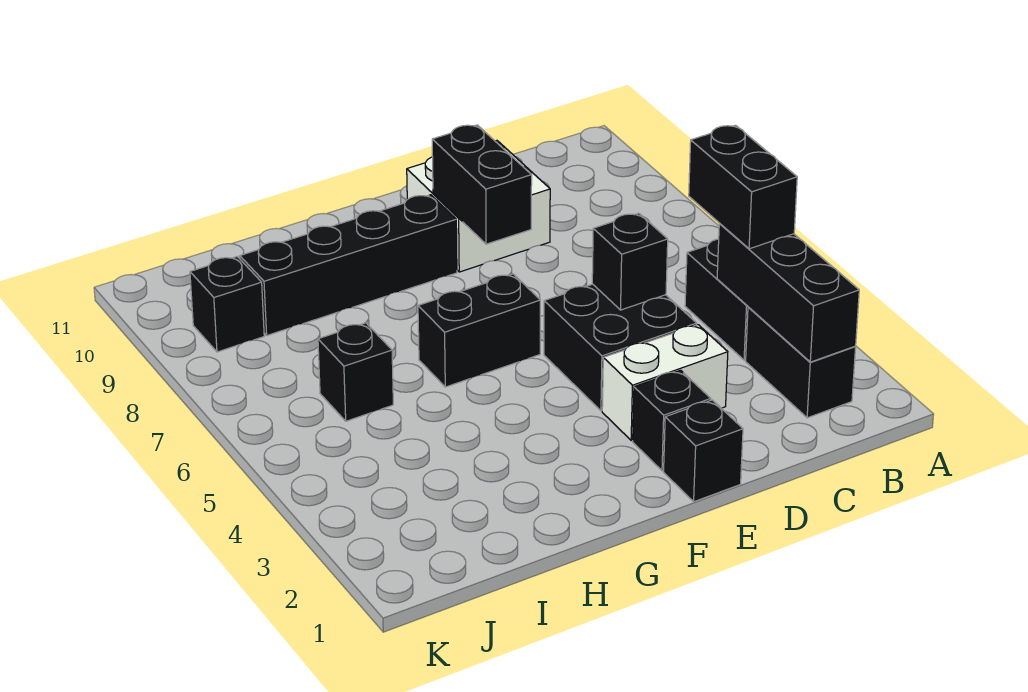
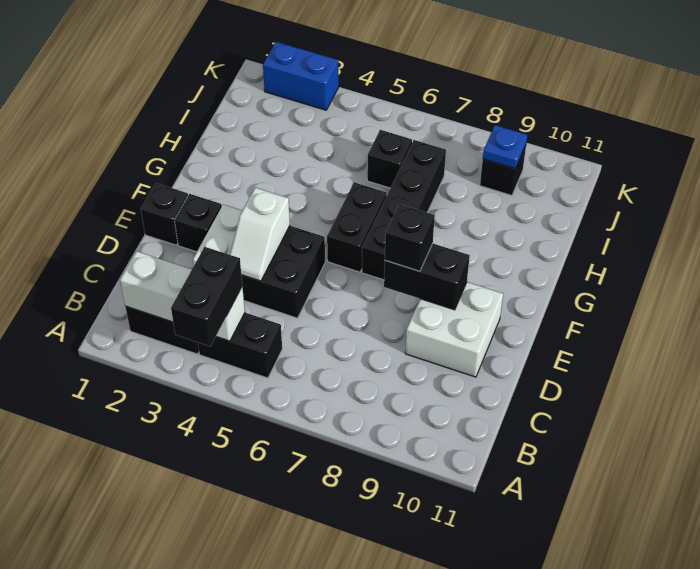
black 1x3 brick [717,224,859,362] -> white 1x3 brick [120,251,245,341]
black 1x2 brick [689,125,797,249] -> black 1x2 brick turned to [171,247,242,346]
none -> white 1x2 slope [230,188,290,281]
black 1x1 brick [592,213,668,310] -> black 1x1 brick moved to [385,204,435,271]
black 1x4 brick [240,195,457,335] -> black 1x4 brick moved to [362,140,446,280]
none -> blue 1x1 plate [483,125,527,169]
none -> blue 1x2 brick [263,42,339,110]

